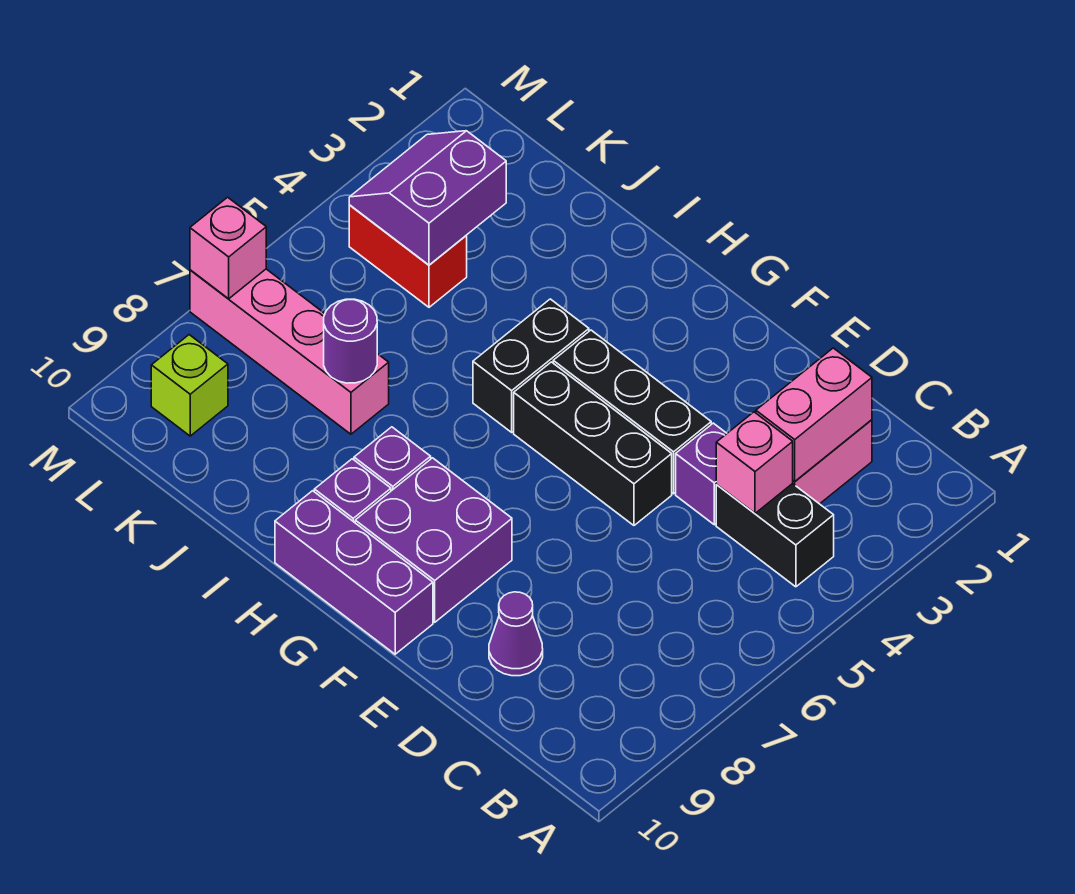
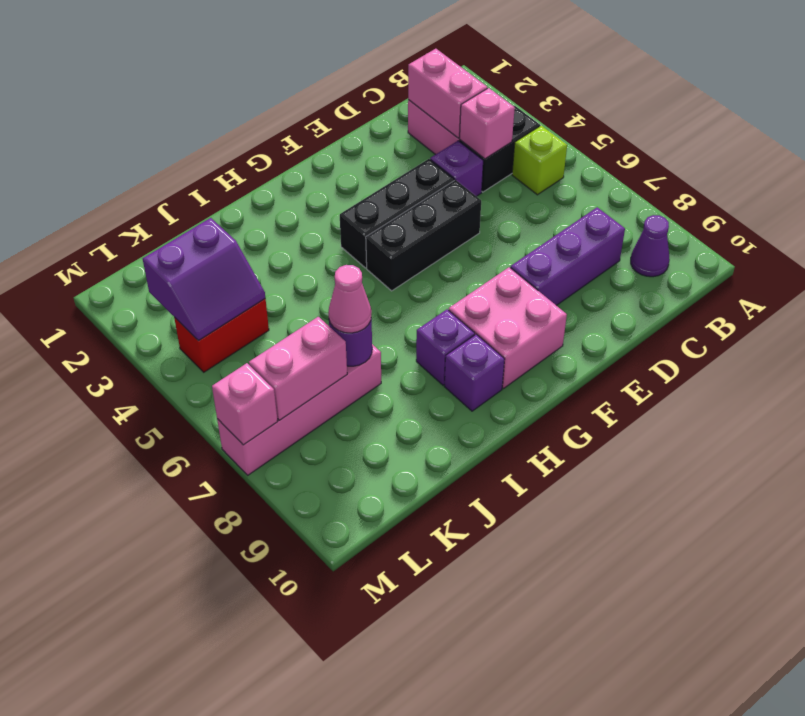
purple 1x1 cone [489,592,543,676] -> purple 1x1 cone moved to [631,215,670,277]
purple 2x2 brick [355,458,512,622] -> pink 2x2 brick [449,267,567,389]
purple 1x3 brick [275,491,433,654] -> purple 1x3 brick moved to [510,207,625,306]
black 1x2 brick [473,299,589,432] -> none
none -> pink 1x1 cone [328,265,371,333]
purple 2x2 slope [349,131,506,265] -> purple 2x2 slope turned to [143,218,265,340]
none -> pink 1x2 brick [249,317,347,420]
lime 1x1 brick [151,335,228,436] -> lime 1x1 brick moved to [512,126,567,195]

